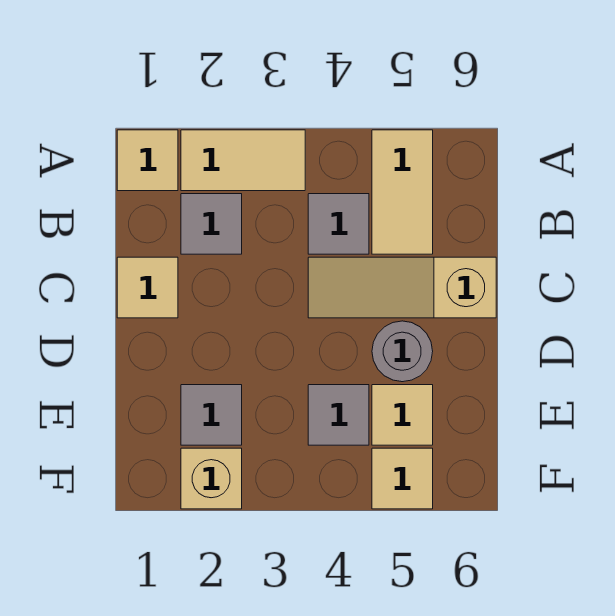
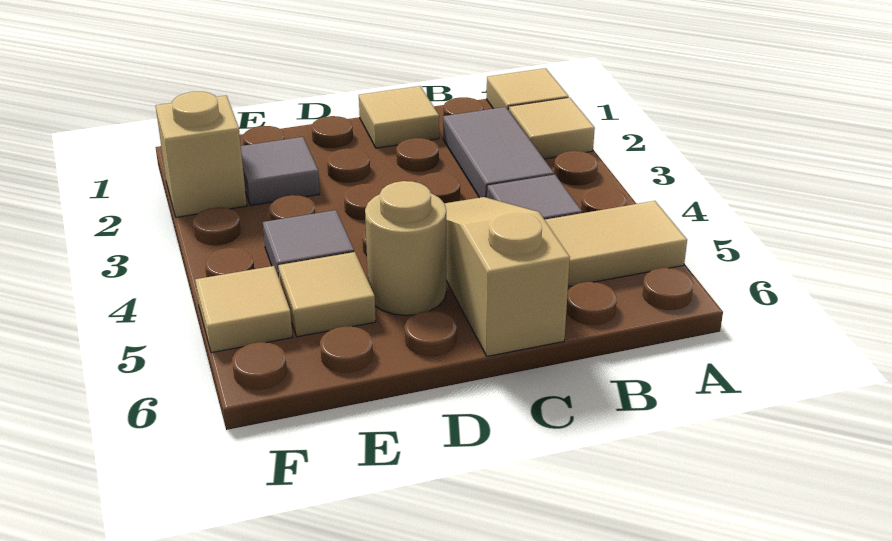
tan 1x2 tile [181,130,305,191] -> tan 1x1 tile [509,97,595,159]
grey 1x1 tile [181,194,242,254] -> grey 1x2 tile [443,107,554,198]
grey 1x1 round brick [372,321,433,382] -> tan 1x1 round brick [365,181,446,316]

